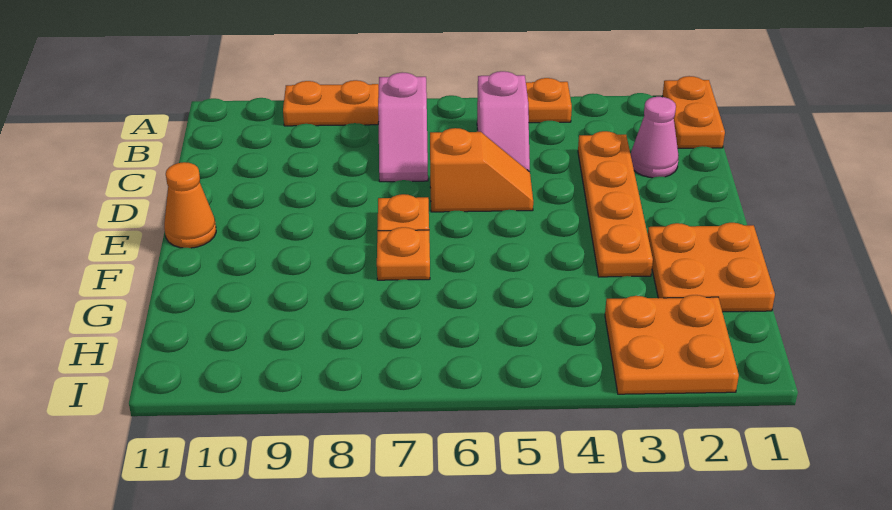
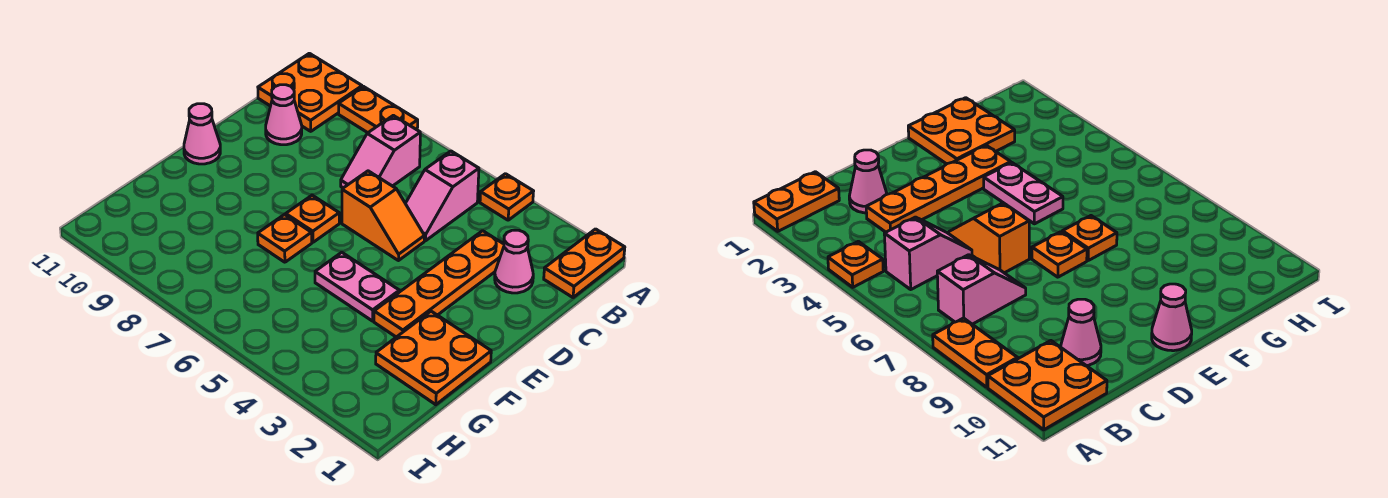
none -> pink 1x1 cone [266,85,302,145]
orange 1x1 cone [164,162,216,248] -> pink 1x1 cone [184,104,220,164]
none -> pink 1x2 plate [315,252,399,321]
orange 2x2 plate [605,295,739,394] -> orange 2x2 plate moved to [258,53,362,131]

